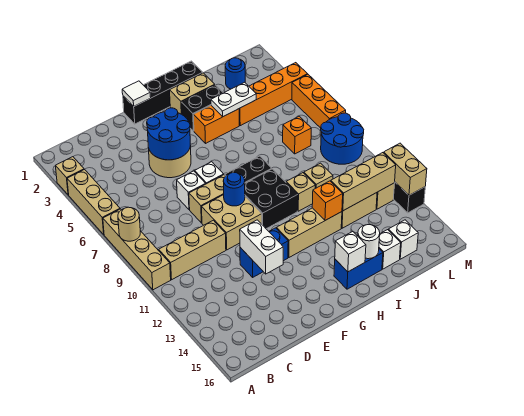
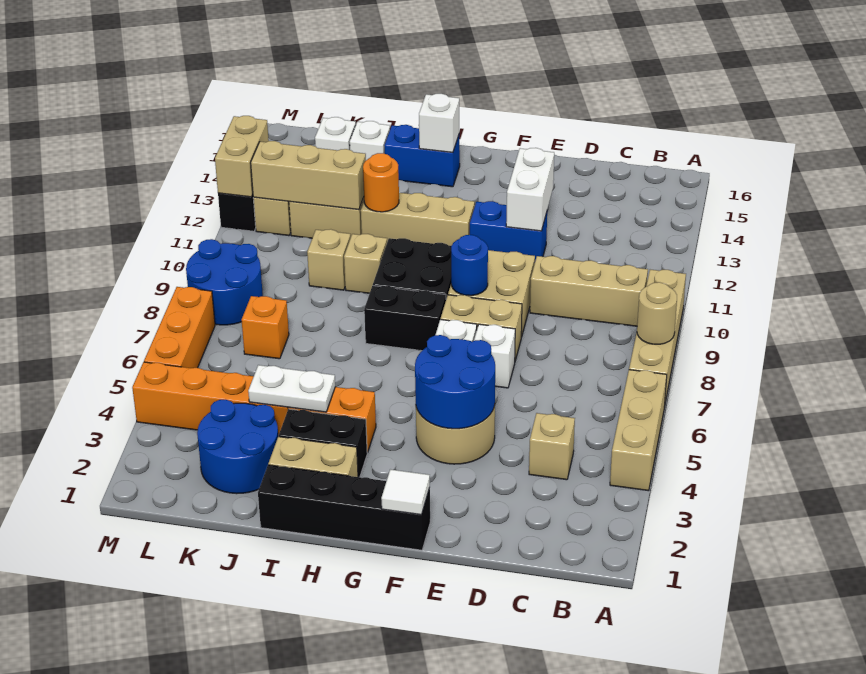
tan 1x1 brick [55,157,84,195] -> tan 1x1 brick moved to [529,413,575,480]
orange 1x1 brick [312,181,343,220] -> orange 1x1 round brick [363,153,399,212]
white 1x1 round brick [358,225,380,259] -> none
blue 1x1 round brick [225,58,245,89] -> blue 2x2 round brick [197,399,278,494]

